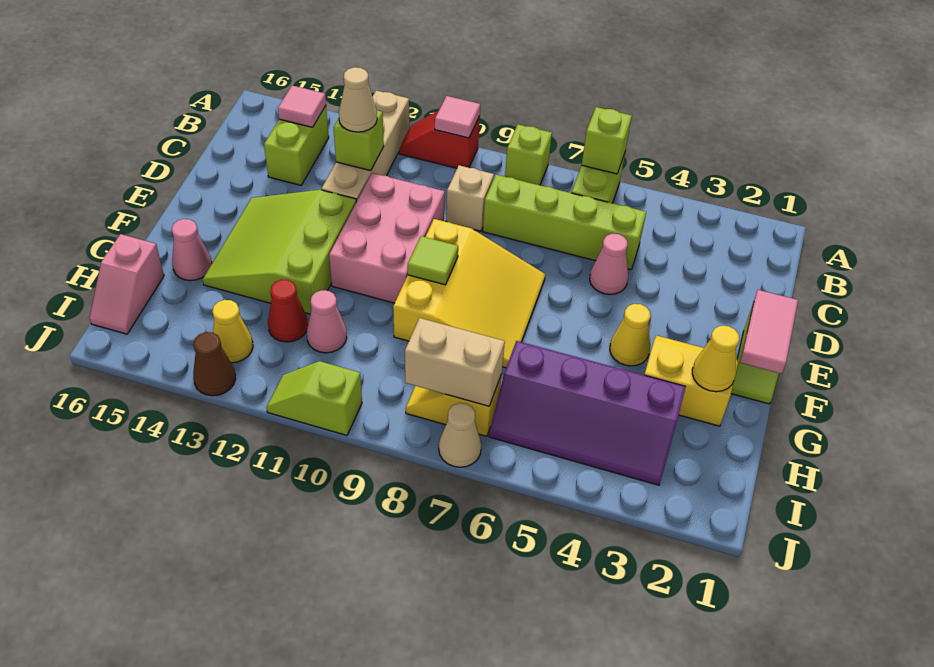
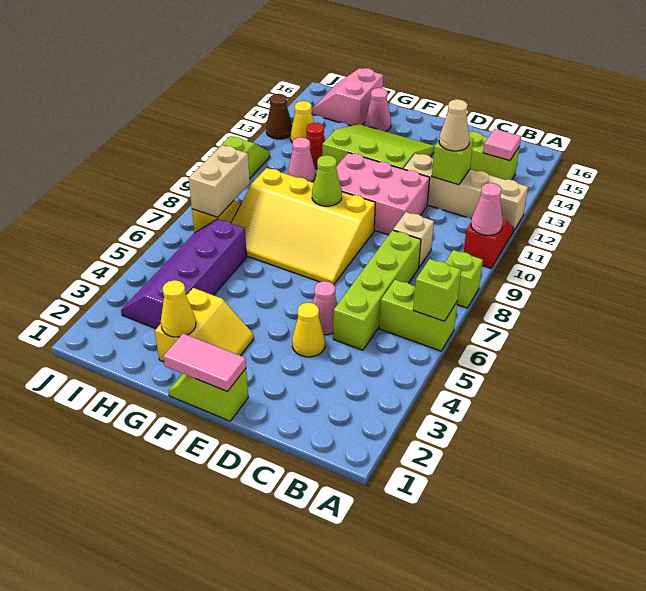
pink 1x1 tile [435,96,480,138] -> pink 1x1 cone [471,183,503,235]
yellow 3x3 slope [393,219,545,368] -> yellow 3x4 slope [231,168,375,284]
yellow 1x1 cone [610,304,650,366] -> yellow 1x1 cone moved to [292,303,325,357]
lime 1x1 tile [408,236,458,285] -> lime 1x1 cone [312,155,342,206]
pink 1x2 slope [90,234,164,334] -> pink 2x2 slope [312,68,383,126]
tan 1x1 cone [439,403,481,467] -> none

